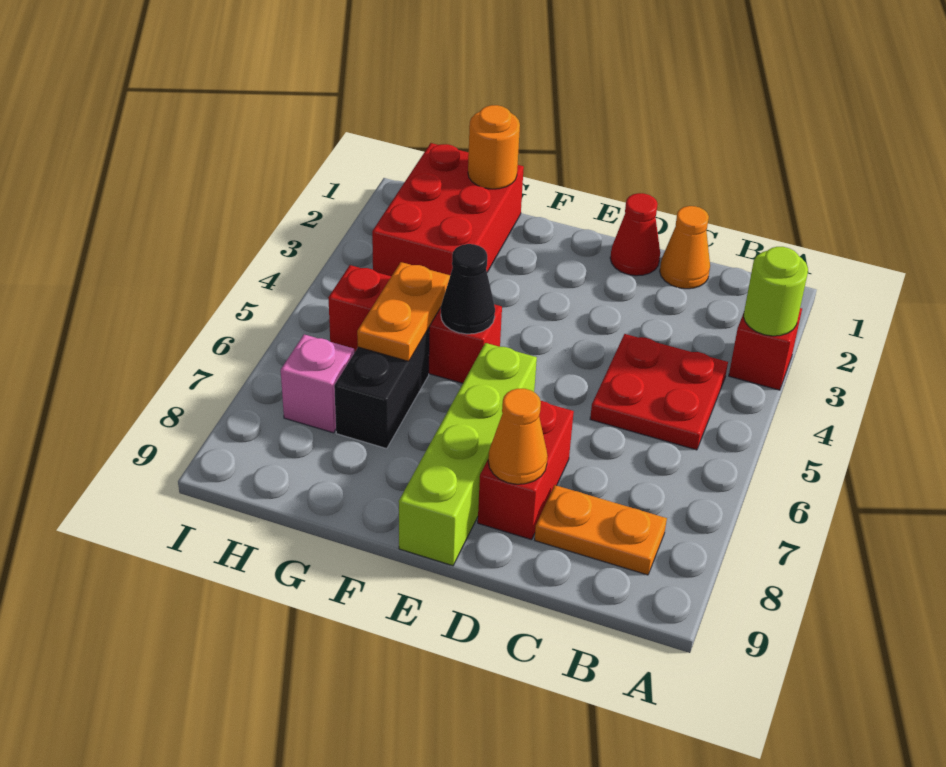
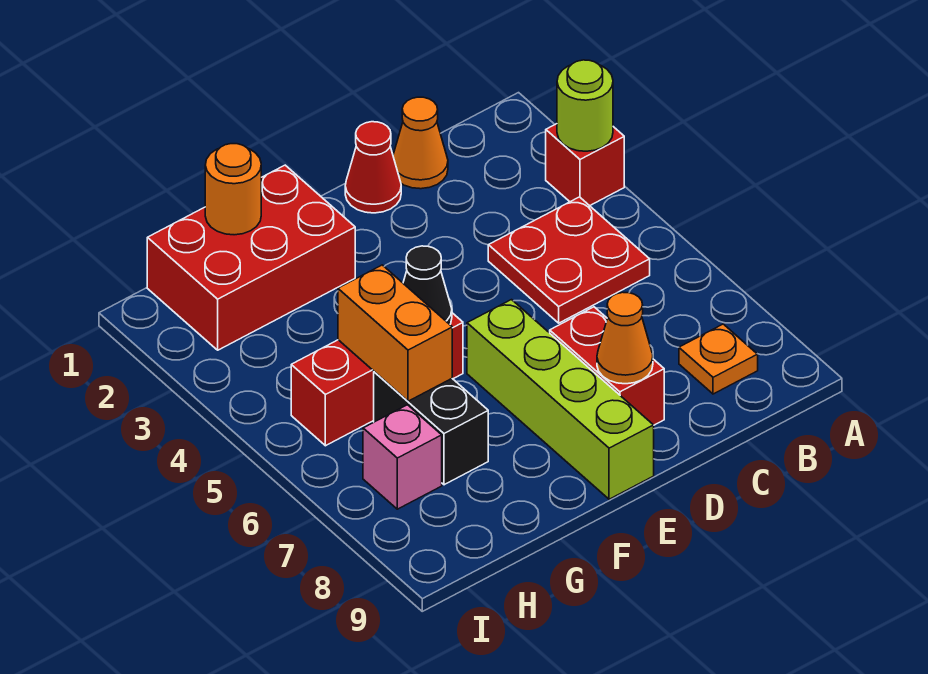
orange 1x2 plate [535,485,667,575] -> orange 1x1 plate [679,324,758,394]
red 2x3 brick [372,143,524,276] -> red 2x3 brick turned to [147,165,355,350]
orange 1x2 plate [357,262,450,361] -> orange 1x2 brick [338,265,452,401]

